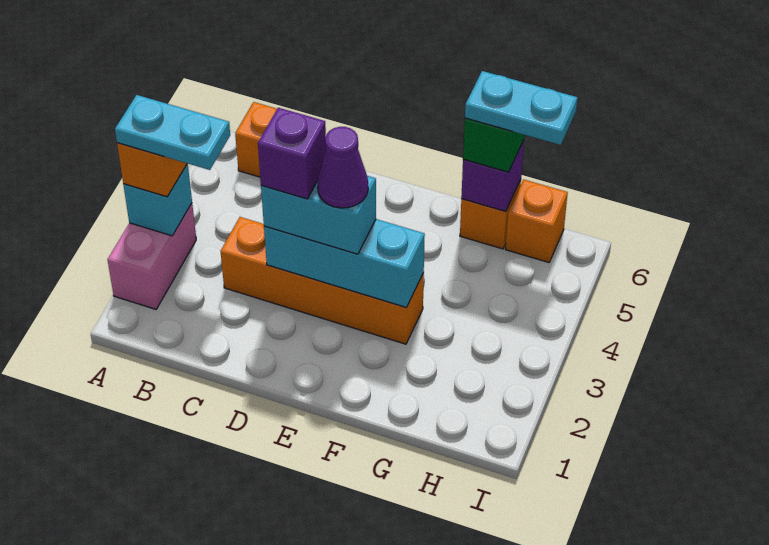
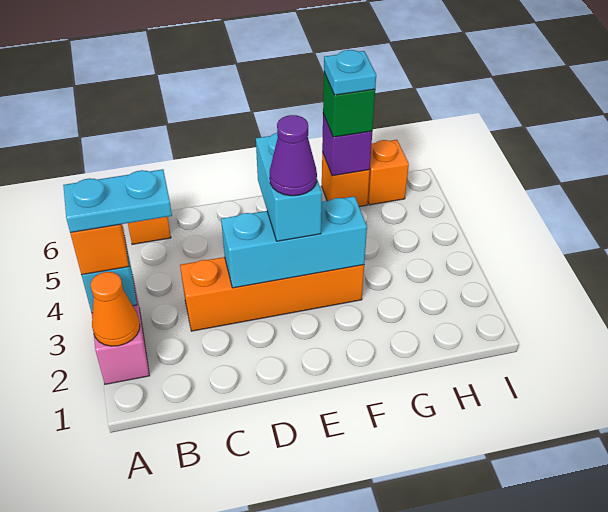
none -> orange 1x1 cone [91,272,140,346]
cyan 1x2 brick [261,176,376,254] -> cyan 1x2 brick turned to [256,133,322,241]
purple 1x1 brick [258,108,326,199] -> none
cyan 1x2 plate [465,71,578,145] -> cyan 1x1 plate [324,50,376,95]

